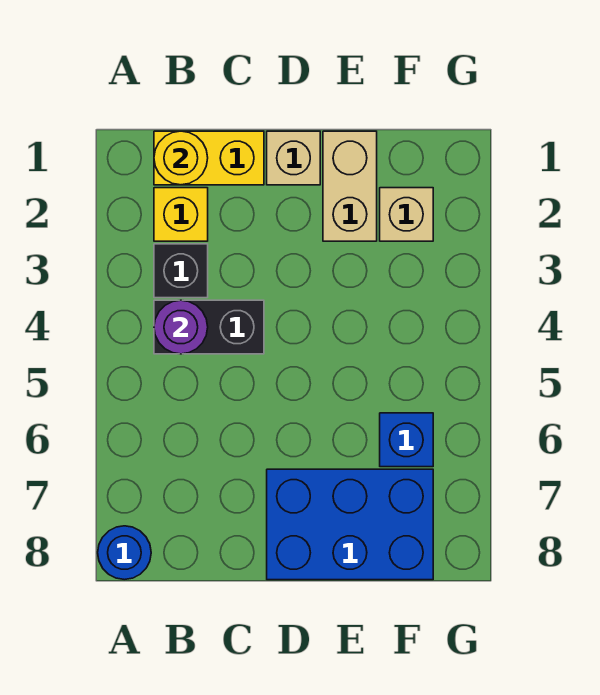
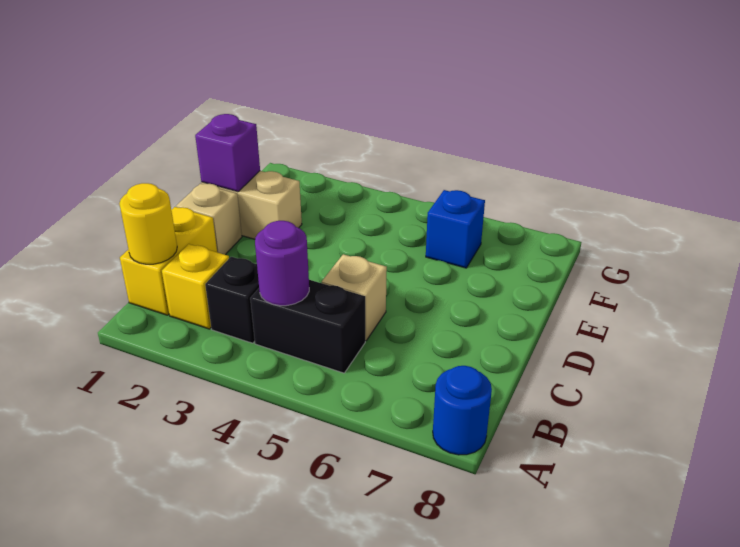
black 1x2 brick [154,300,264,354] -> black 1x2 brick turned to [250,280,365,373]
blue 2x3 brick [267,469,433,580] -> none
none -> purple 1x1 brick [195,114,260,192]
tan 1x1 brick [380,188,433,241] -> tan 1x1 brick moved to [322,254,387,341]

